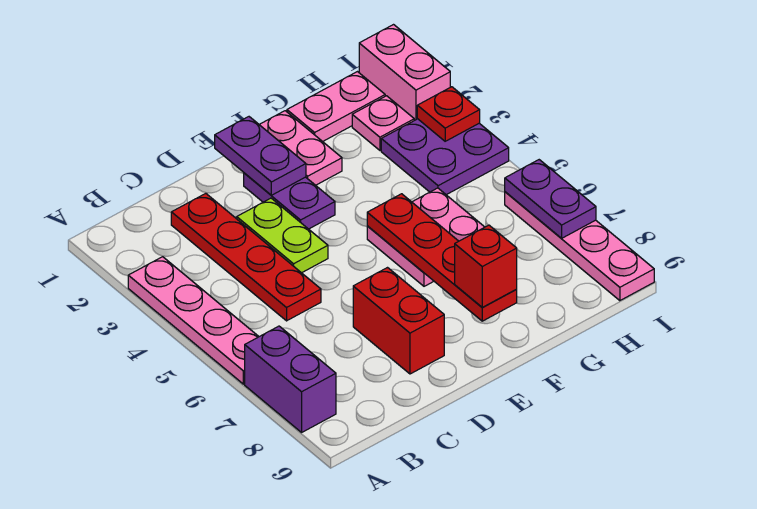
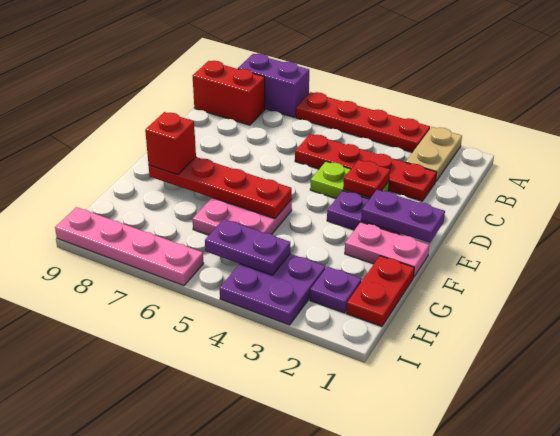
none -> tan 1x2 plate [406,127,462,182]
pink 1x4 plate [128,257,259,384] -> red 1x4 plate [296,92,430,152]
red 1x2 brick [353,268,444,374] -> red 1x2 brick moved to [193,61,265,125]
pink 1x2 plate [287,72,385,142] -> red 1x2 plate [346,256,414,327]
pink 1x1 plate [352,96,414,150] -> purple 1x1 plate [310,267,362,313]
pink 1x2 brick [359,25,450,120] -> none
red 1x1 plate [417,87,480,141] -> red 1x1 plate moved to [343,160,390,198]
purple 1x2 plate [505,160,596,238] -> purple 1x2 plate moved to [205,219,290,275]

